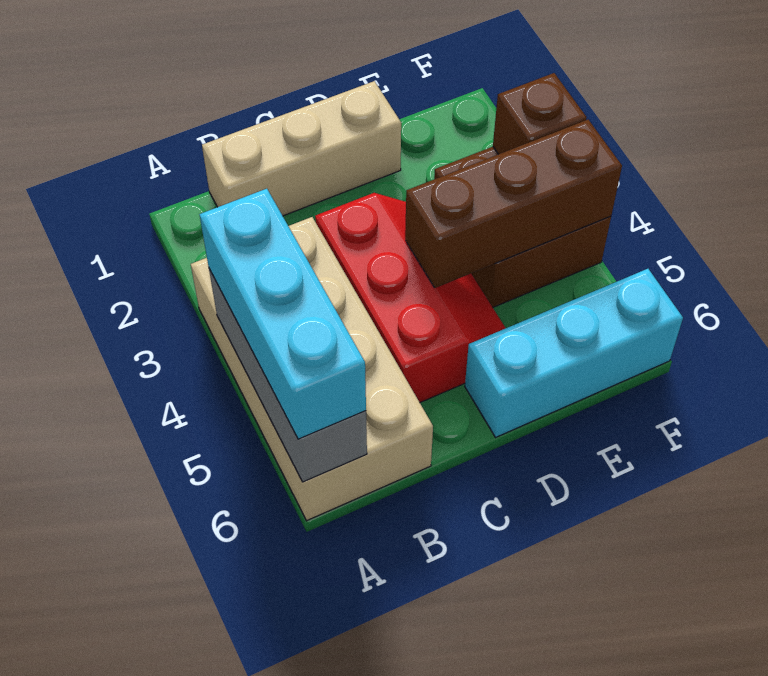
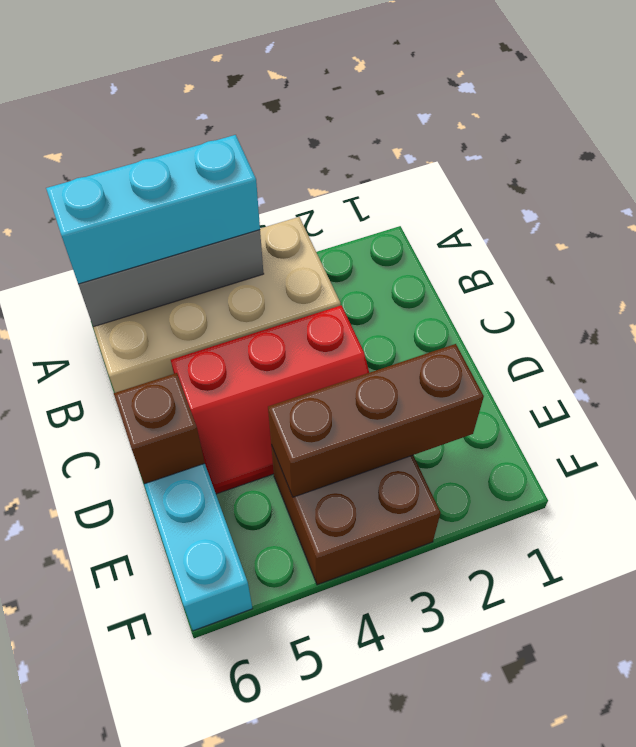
tan 1x3 brick [202,81,401,216] -> none
brown 1x3 brick [405,120,622,288] -> brown 1x3 brick turned to [268,344,484,497]
brown 1x1 brick [493,73,587,154] -> brown 1x1 brick moved to [114,373,205,484]

